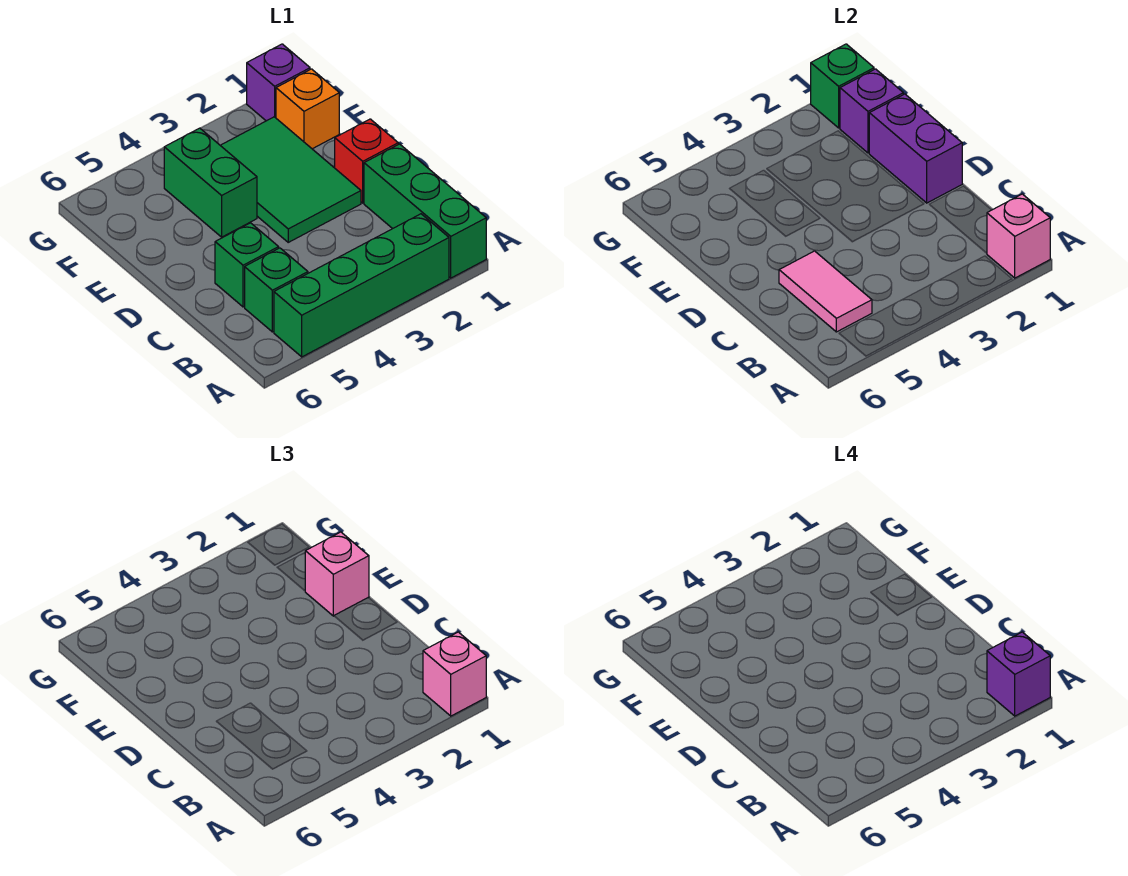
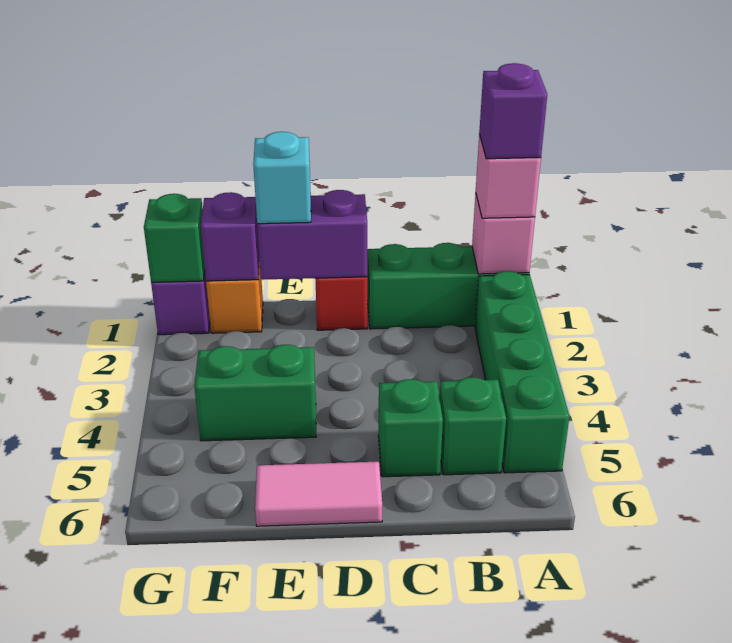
pink 1x2 tile [779,251,872,332] -> pink 1x2 tile moved to [255,462,382,526]
green 2x3 tile [220,117,361,242] -> none
pink 1x1 brick [305,532,369,616] -> cyan 1x1 brick [253,132,311,224]

